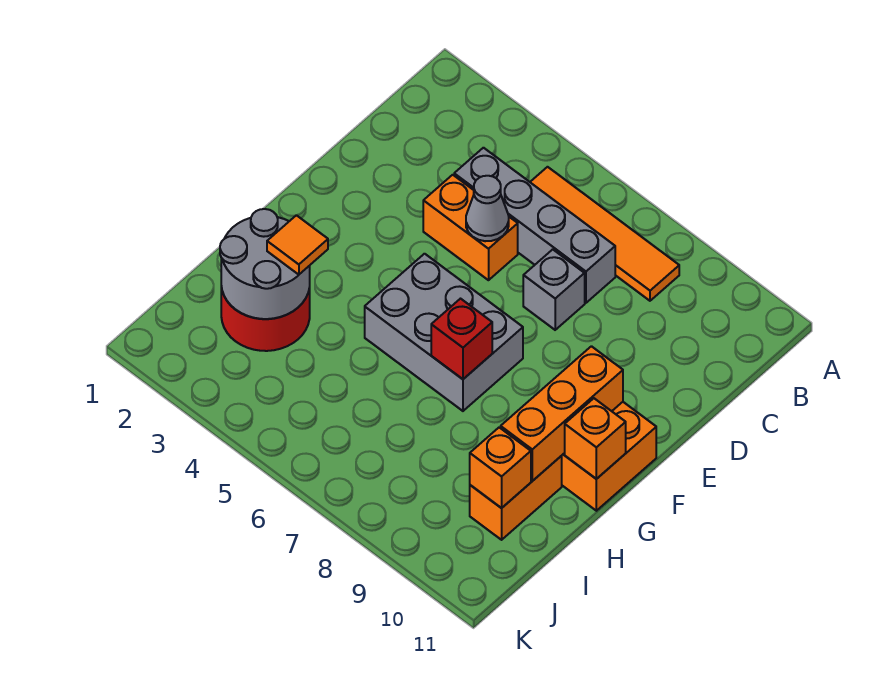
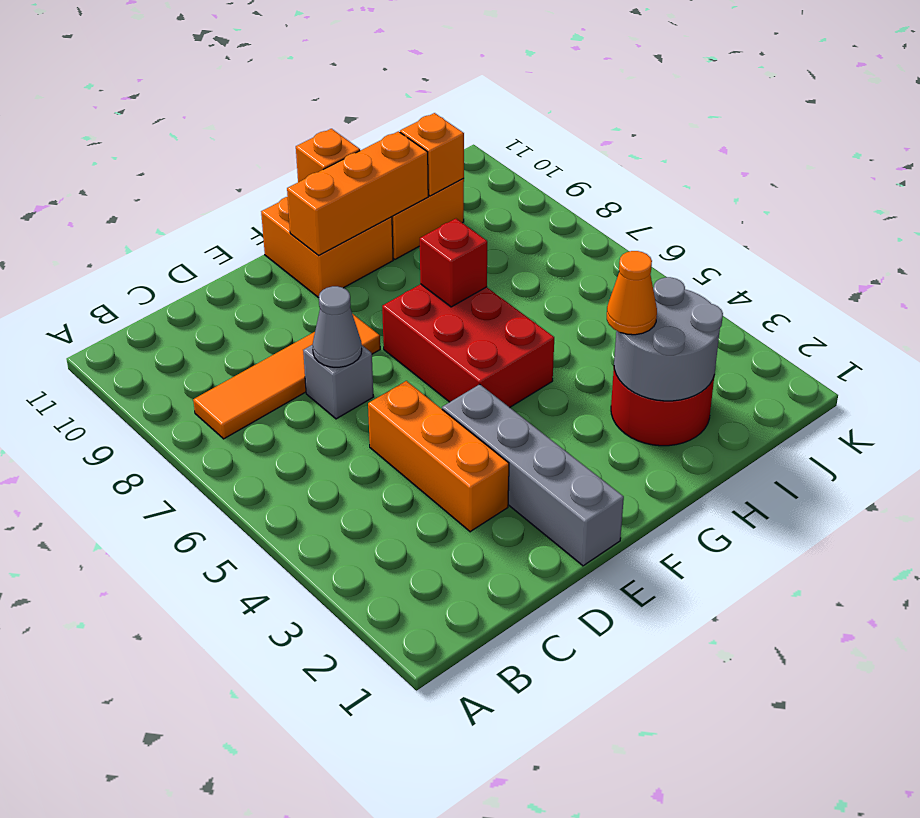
orange 1x4 tile [530,167,679,301] -> orange 1x4 tile turned to [193,314,380,439]
grey 1x4 brick [454,148,615,303] -> grey 1x4 brick moved to [442,384,624,566]
orange 1x2 brick [423,175,518,280] -> orange 1x3 brick [368,381,509,532]
grey 1x1 cone [466,176,509,241] -> grey 1x1 cone moved to [313,286,362,367]
grey 2x3 brick [365,254,523,411] -> red 2x3 brick [382,284,554,407]
orange 1x1 tile [267,215,328,275] -> orange 1x1 cone [607,251,657,335]

